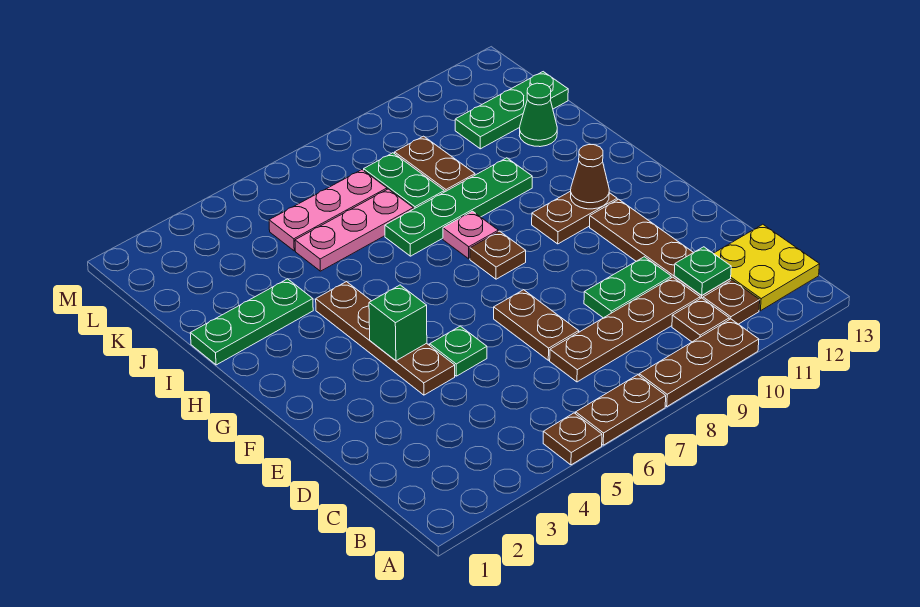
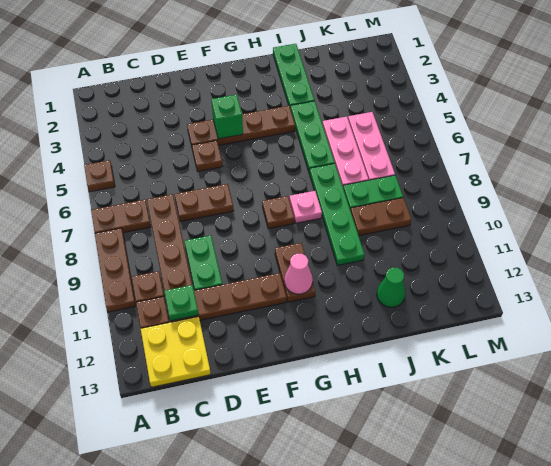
brown 1x2 plate [576,375,666,445] -> brown 1x2 plate turned to [91,200,151,233]
green 1x1 plate [430,326,487,376] -> brown 1x1 plate [192,141,223,171]
brown 1x1 cone [571,145,609,209] -> pink 1x1 cone [284,254,313,294]
green 1x3 plate [455,72,568,149] -> green 1x3 plate moved to [291,101,335,173]

